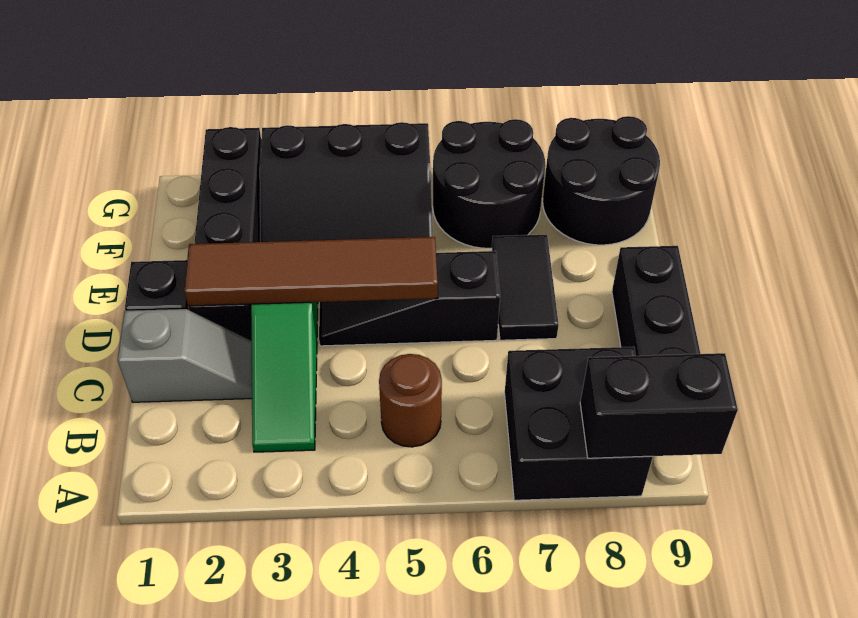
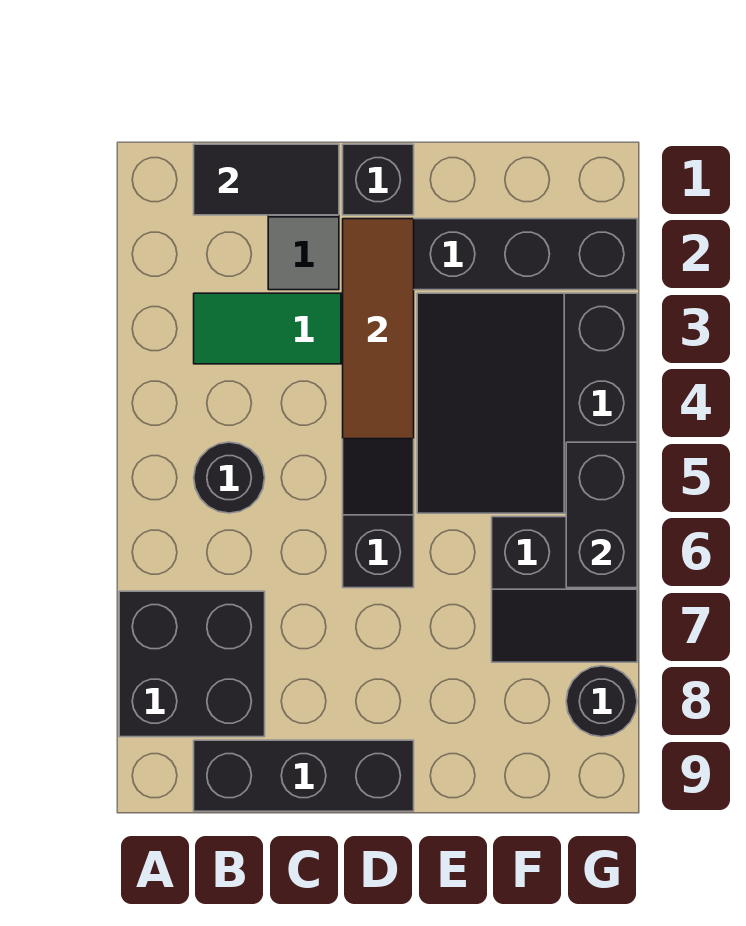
black 1x2 brick [580,353,738,458] -> black 1x2 brick moved to [566,442,637,588]
brown 1x1 round brick [379,354,442,447] -> black 1x1 round brick [194,442,265,513]
brown 1x4 tile [184,237,438,306] -> brown 1x3 tile [343,219,414,439]
black 1x2 tile [492,235,559,340] -> black 1x2 tile moved to [194,144,339,215]
black 2x2 round brick [433,119,545,248] -> black 2x2 slope [492,517,637,662]
black 2x2 round brick [543,116,660,245] -> black 1x1 round brick [566,666,637,737]

